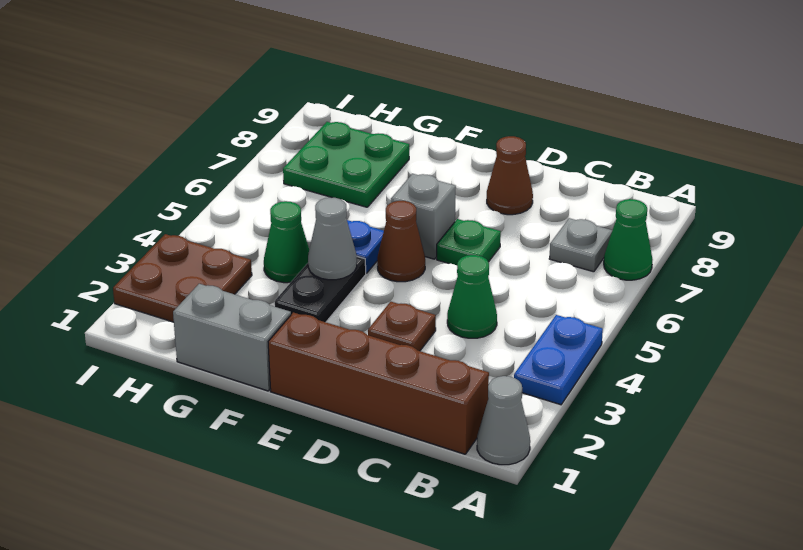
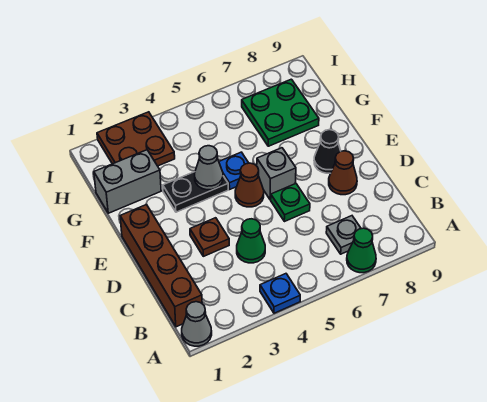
blue 1x2 plate [514,315,603,405] -> blue 1x1 plate [260,274,300,313]
none -> black 1x1 cone [314,130,341,173]
grey 1x2 brick [173,284,291,391] -> grey 1x2 brick turned to [94,150,161,213]
green 1x1 cone [264,201,309,283] -> none

